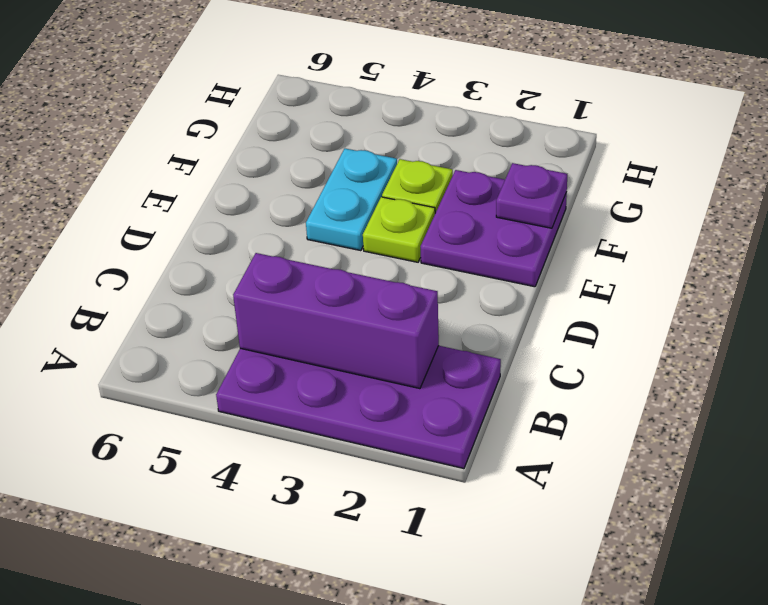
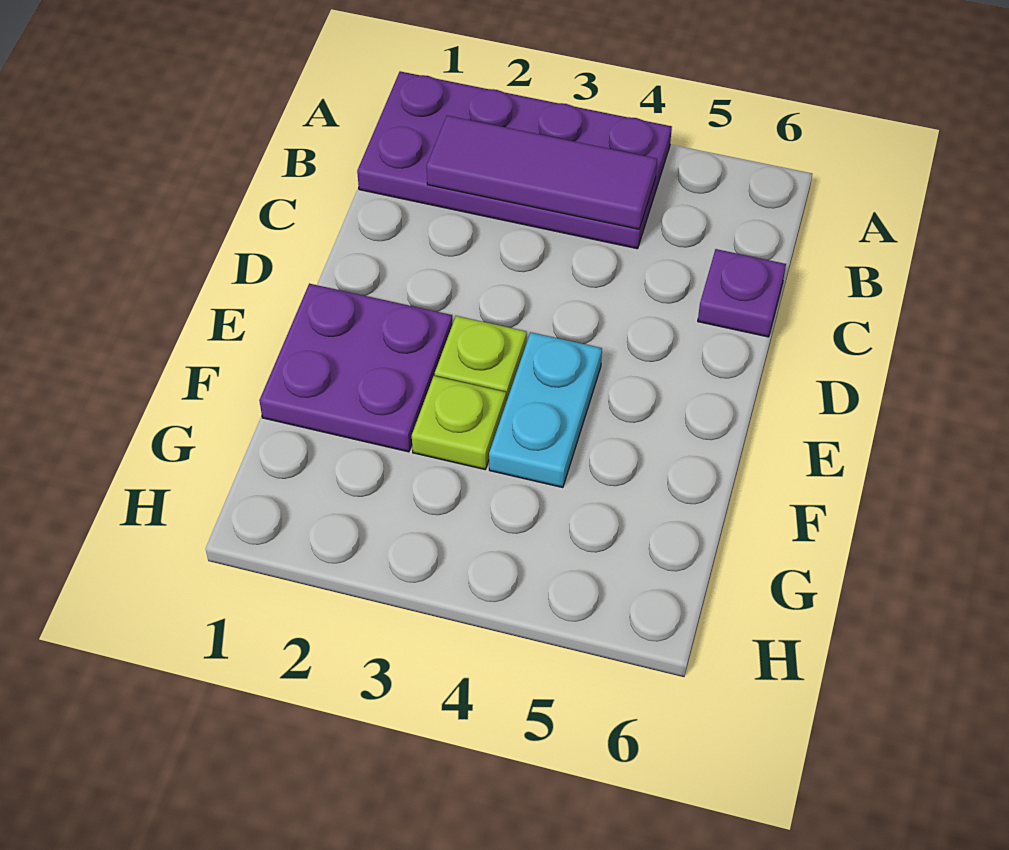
purple 1x3 brick [233,253,439,389] -> purple 1x3 tile [427,116,657,229]
purple 1x1 plate [496,163,567,228] -> purple 1x1 plate moved to [698,249,786,337]

